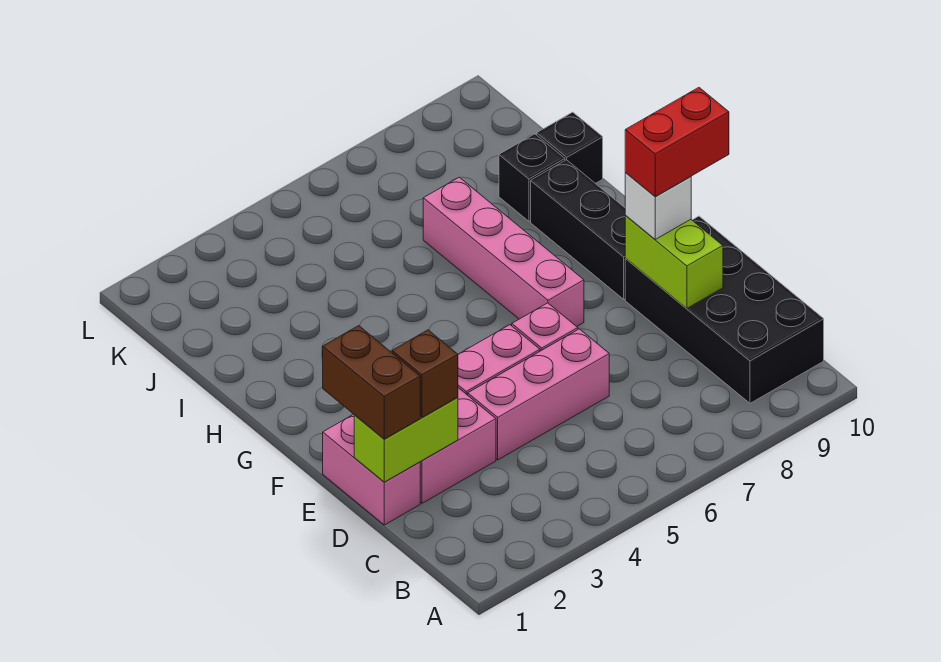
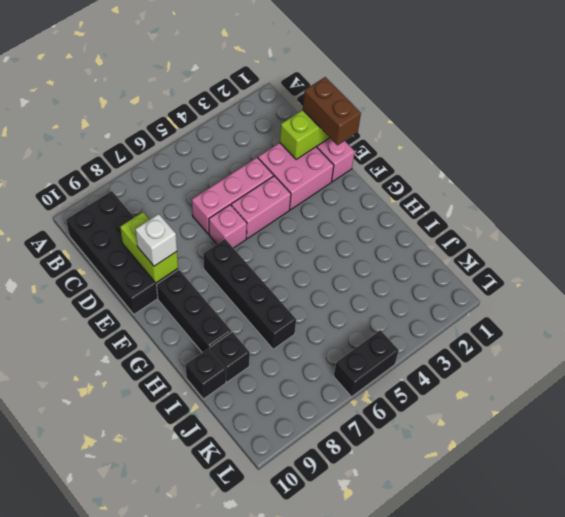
brown 1x1 brick [392,330,458,417] -> none
red 1x2 brick [625,88,729,197] -> none
pink 1x4 brick [423,177,584,326] -> black 1x4 brick [203,239,296,349]
none -> black 1x2 brick [334,330,399,397]

